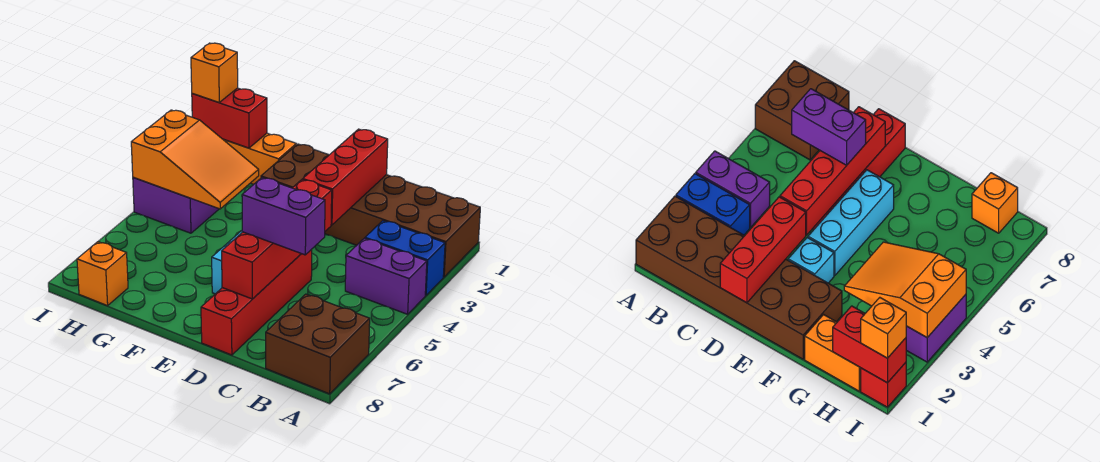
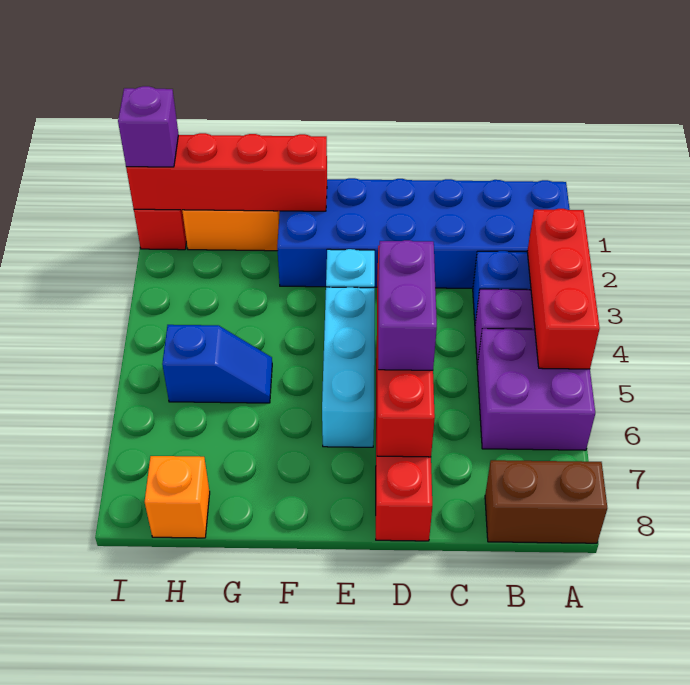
brown 2x6 brick [261,144,480,277] -> blue 2x6 brick [277,178,570,288]
brown 2x2 brick [266,294,370,394] -> brown 1x2 brick [485,460,607,543]
purple 1x2 brick [242,178,325,255] -> purple 1x2 brick turned to [378,240,437,370]
red 1x3 brick [303,129,388,225] -> red 1x3 brick moved to [527,209,600,369]
orange 2x3 slope [131,110,259,209] -> none
none -> blue 1x2 slope [162,325,272,403]
red 1x2 brick [192,88,267,148] -> red 1x4 brick [126,133,327,211]
purple 2x2 brick [133,177,219,233] -> purple 2x2 brick moved to [477,329,595,450]
orange 1x1 brick [191,43,238,102] -> purple 1x1 brick [118,86,179,167]

